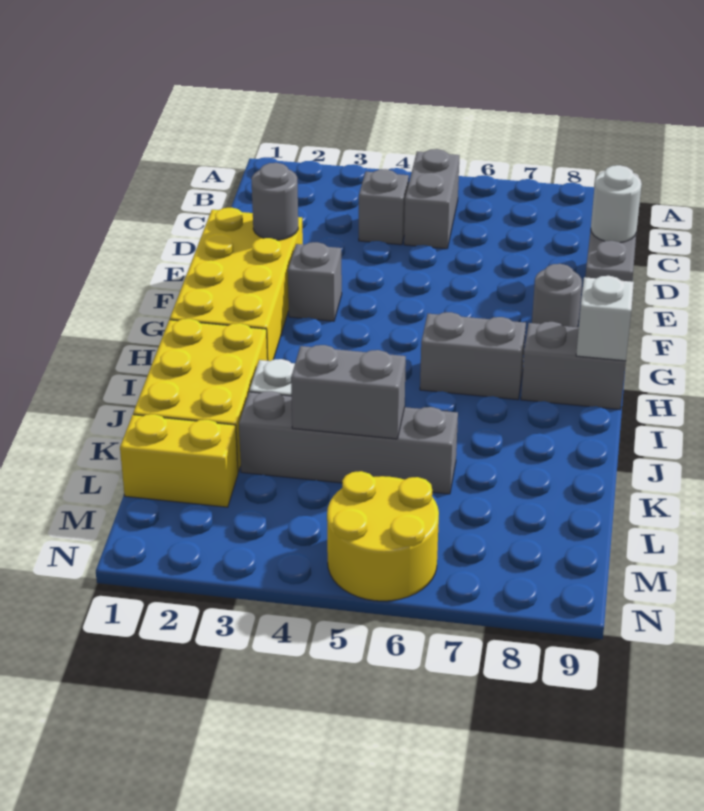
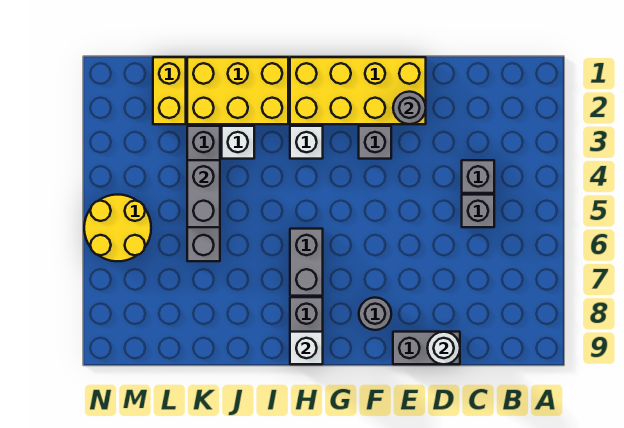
grey 1x2 brick [404,149,460,249] -> grey 1x1 brick [462,195,494,227]
none -> white 1x1 brick [290,126,323,159]

